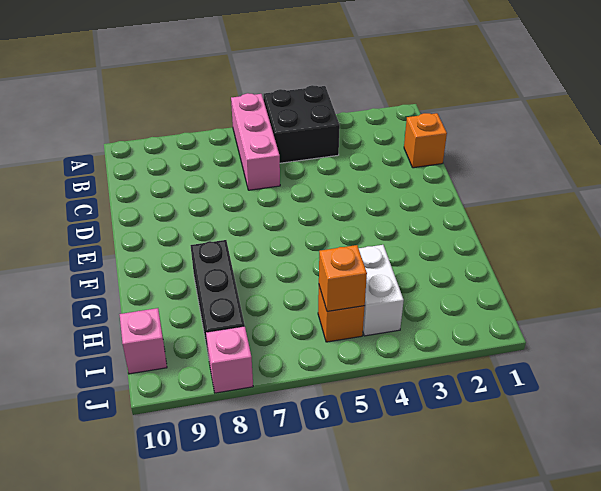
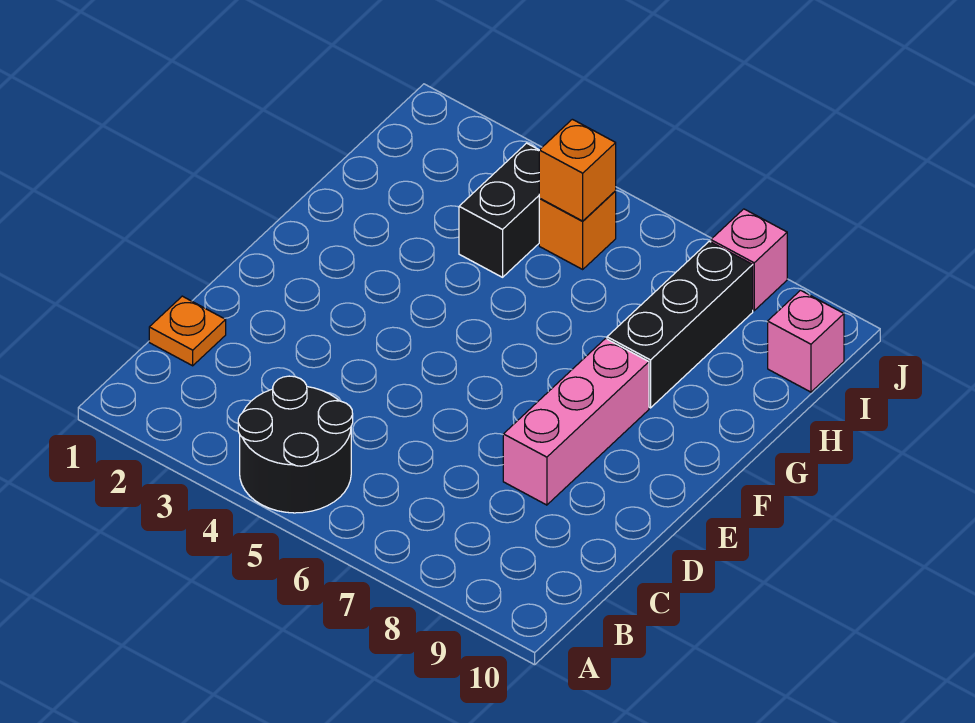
black 2x2 brick [263,85,340,163] -> black 2x2 round brick [238,376,353,513]
pink 1x3 brick [231,93,280,190] -> pink 1x3 brick moved to [503,339,649,505]
orange 1x1 brick [404,113,447,168] -> orange 1x1 plate [149,296,226,366]
white 1x2 brick [359,245,404,336] -> black 1x2 brick [459,143,540,277]

